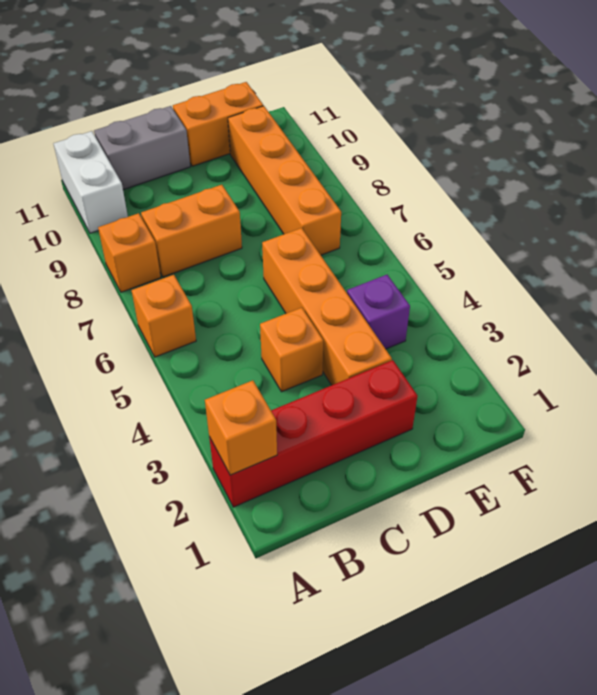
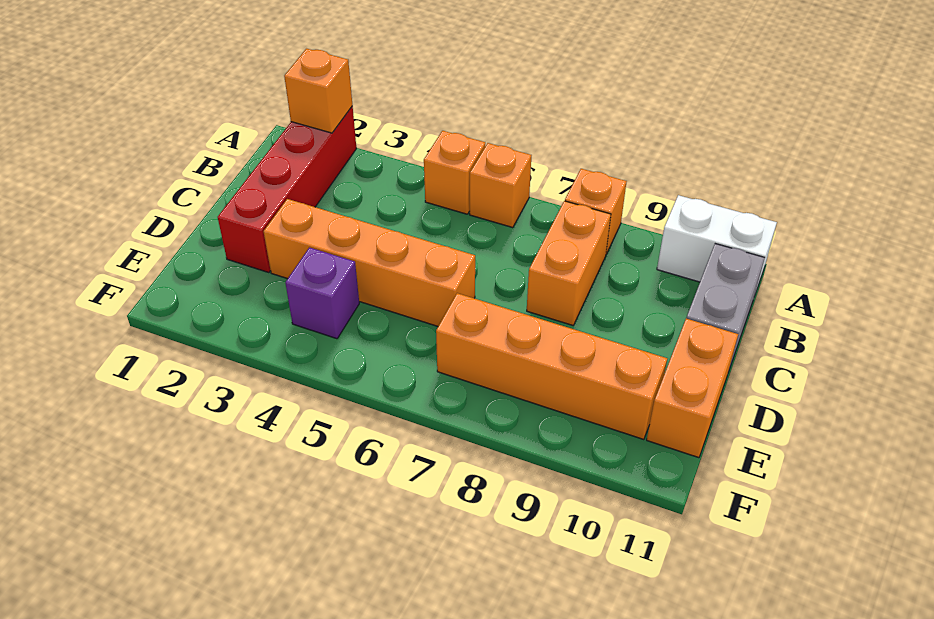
orange 1x1 brick [260,308,323,392] -> orange 1x1 brick moved to [424,131,485,214]

